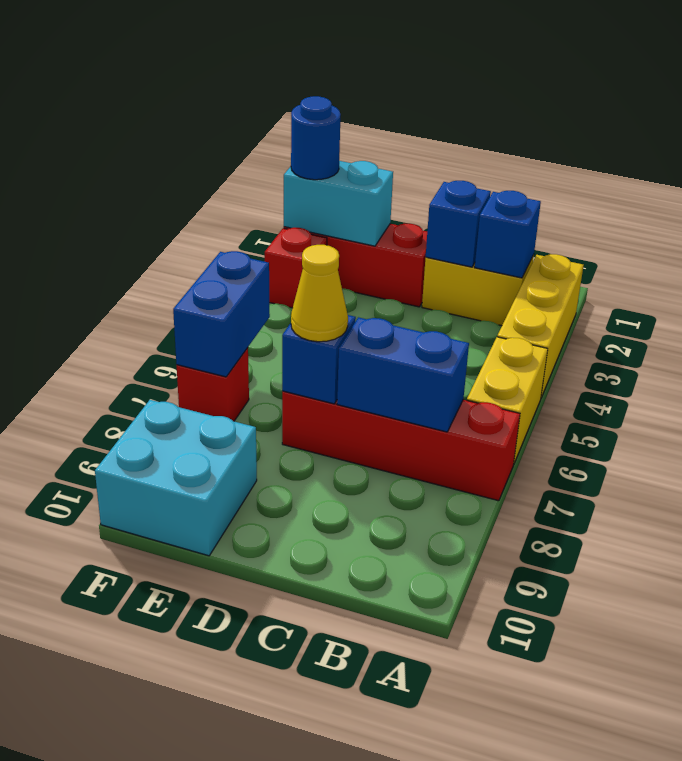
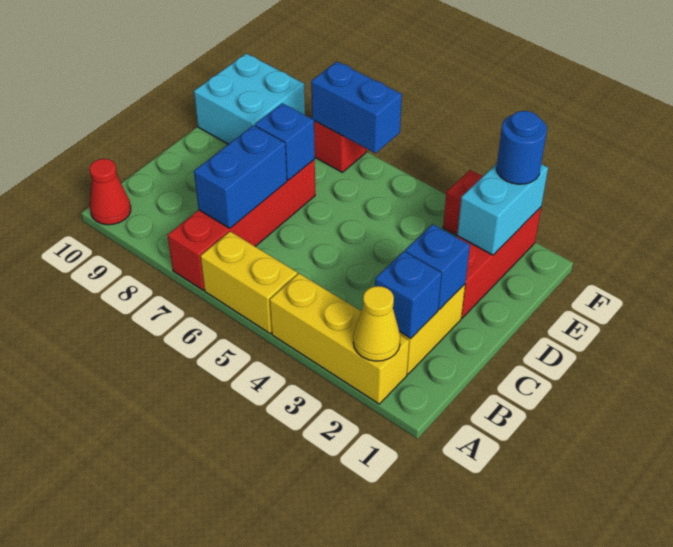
none -> red 1x1 cone [89,159,131,225]
yellow 1x1 cone [291,245,348,342] -> yellow 1x1 cone moved to [353,286,400,361]

